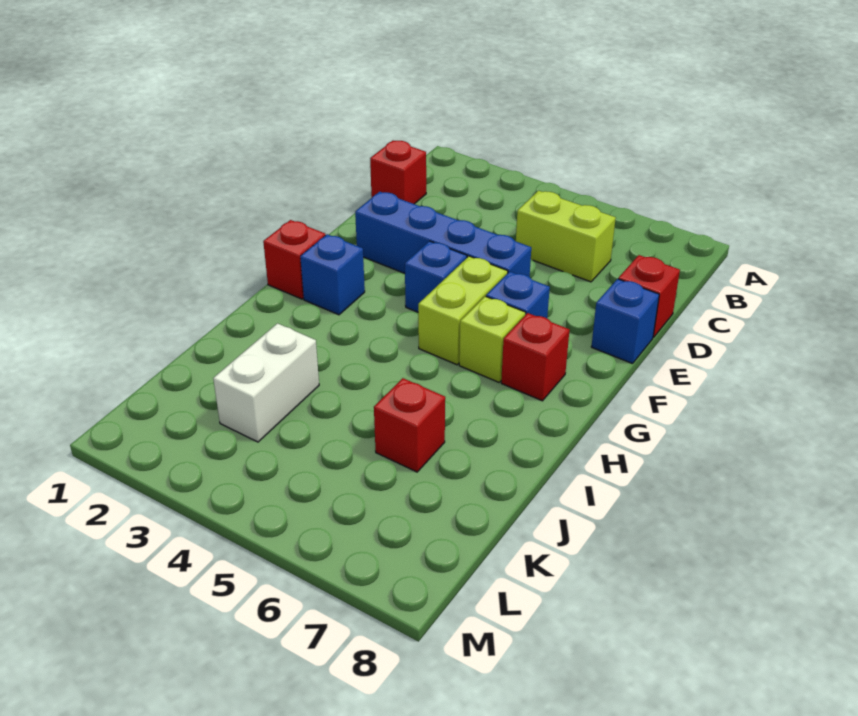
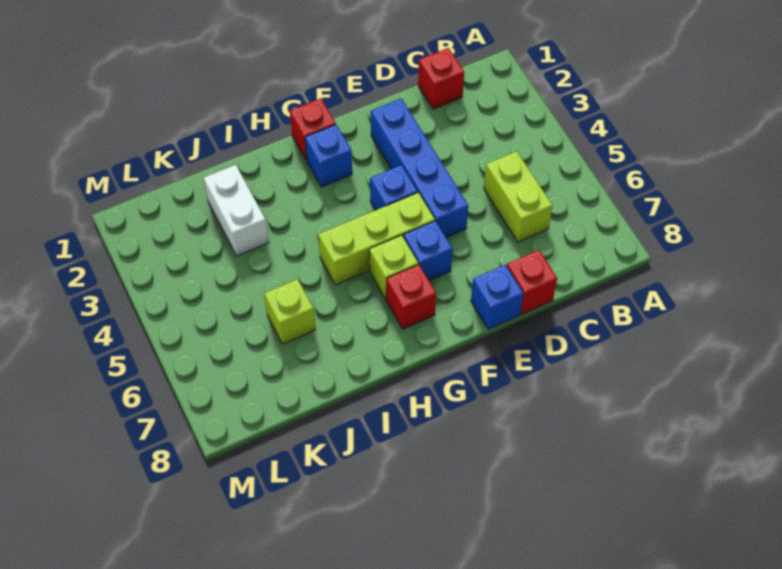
lime 1x2 brick [418,256,508,365] -> lime 1x3 brick [318,193,435,285]
white 1x2 brick [213,323,319,442] -> white 1x2 brick turned to [204,165,269,256]
red 1x1 brick [374,378,445,472] -> lime 1x1 brick [264,279,315,344]

